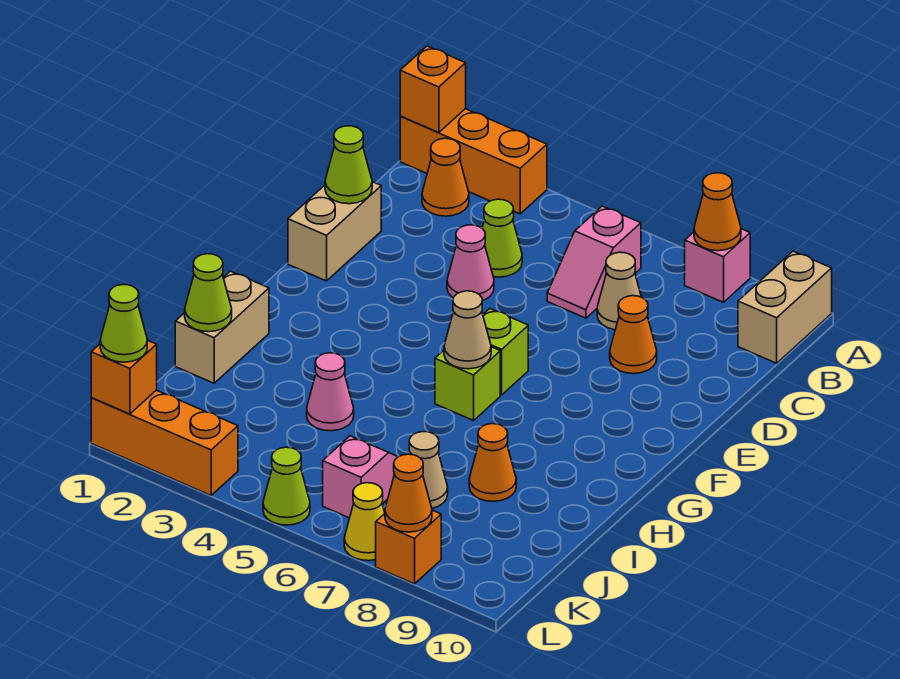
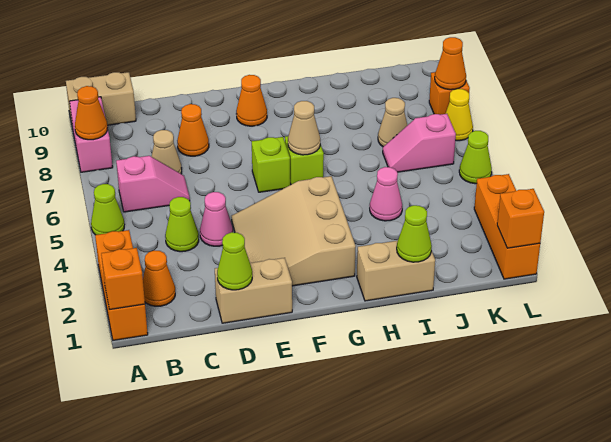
pink 1x1 brick [685,229,750,302] -> pink 1x2 brick [70,97,113,172]
none -> tan 3x3 slope [232,176,356,286]
orange 1x1 cone [469,424,516,501] -> orange 1x1 cone moved to [236,75,267,126]
lime 1x1 cone [100,285,147,362] -> lime 1x1 cone moved to [91,184,124,235]

